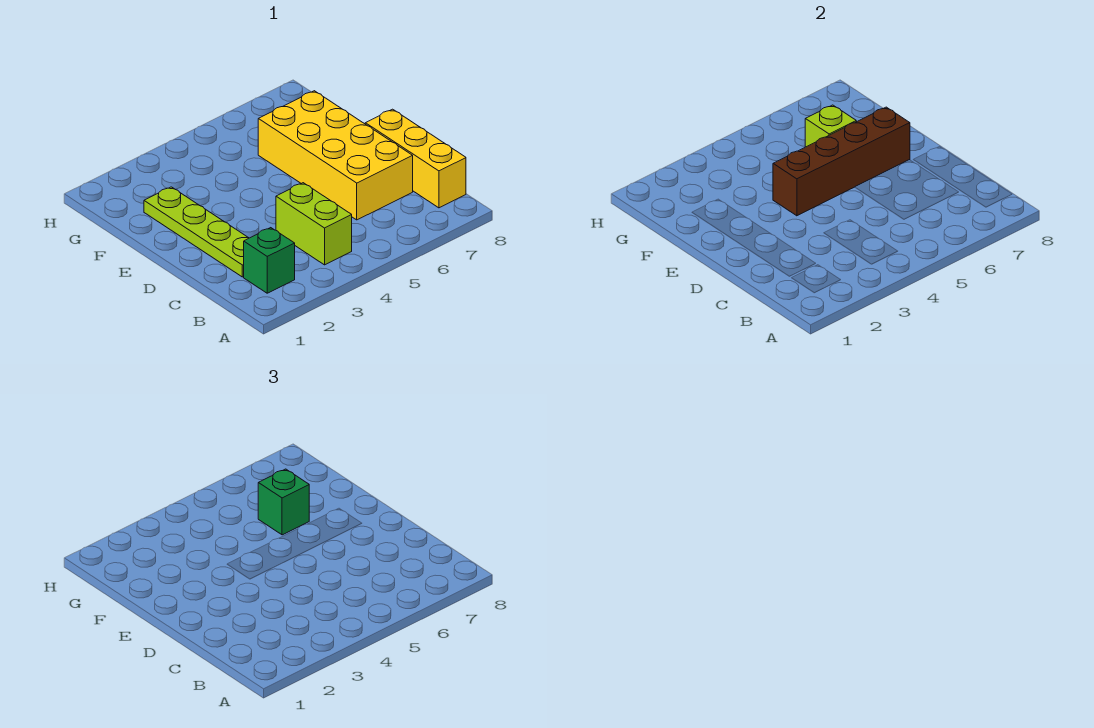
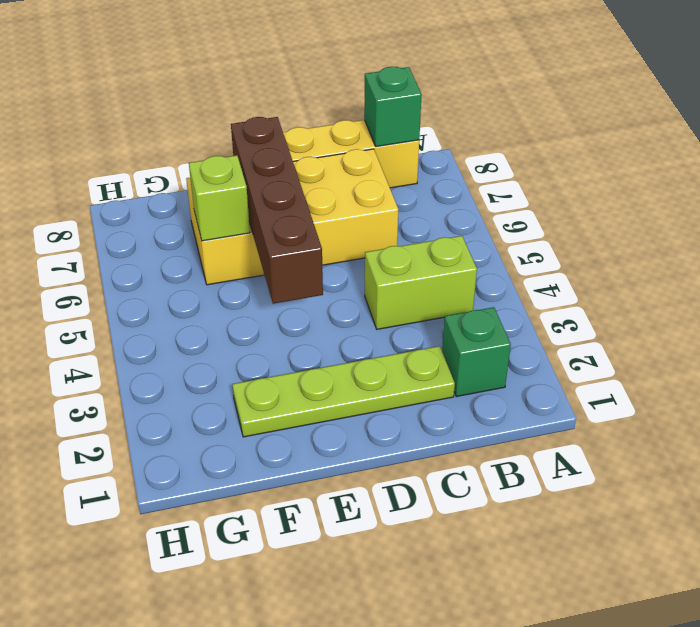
green 1x1 brick [258,469,309,535] -> green 1x1 brick moved to [364,67,422,147]

